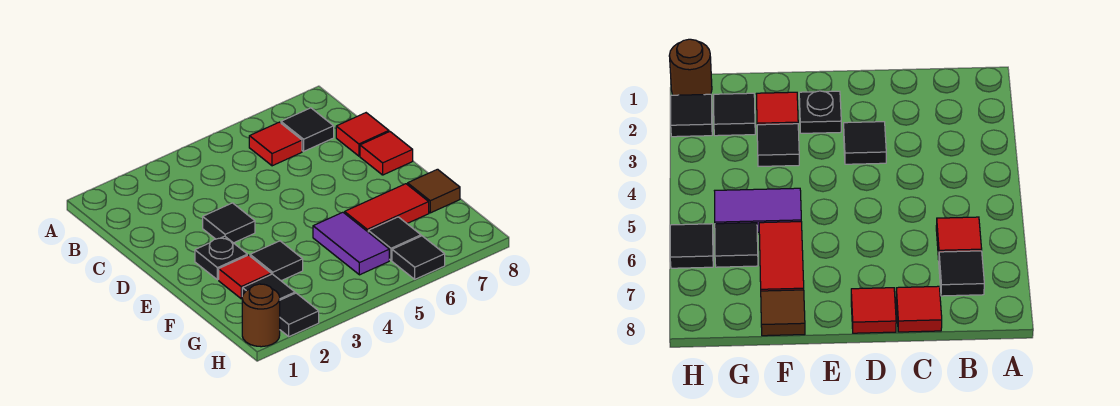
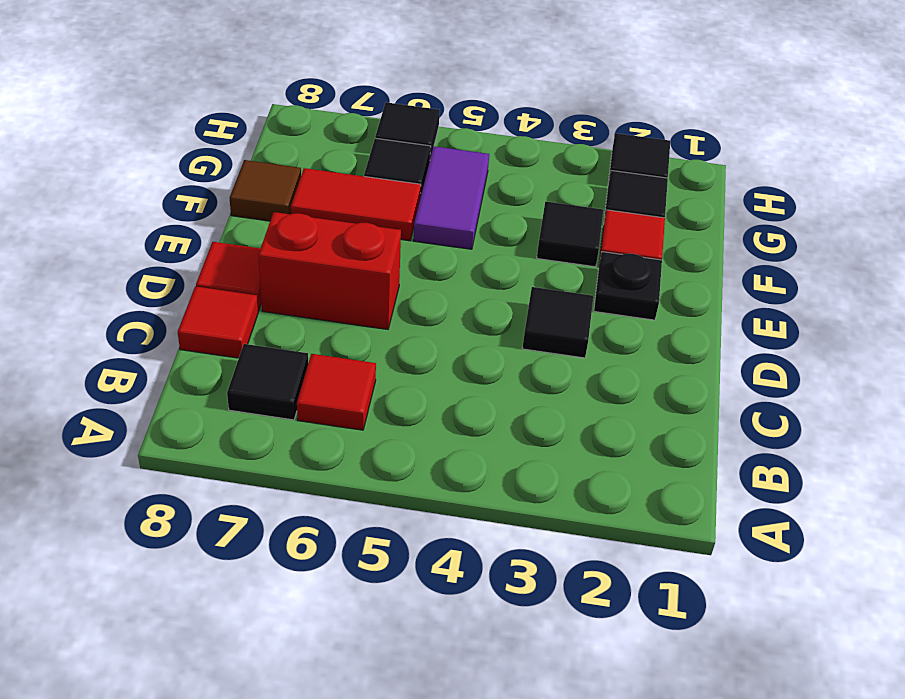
none -> red 1x2 brick [258,212,401,329]
brown 1x1 round brick [242,284,280,347] -> none

